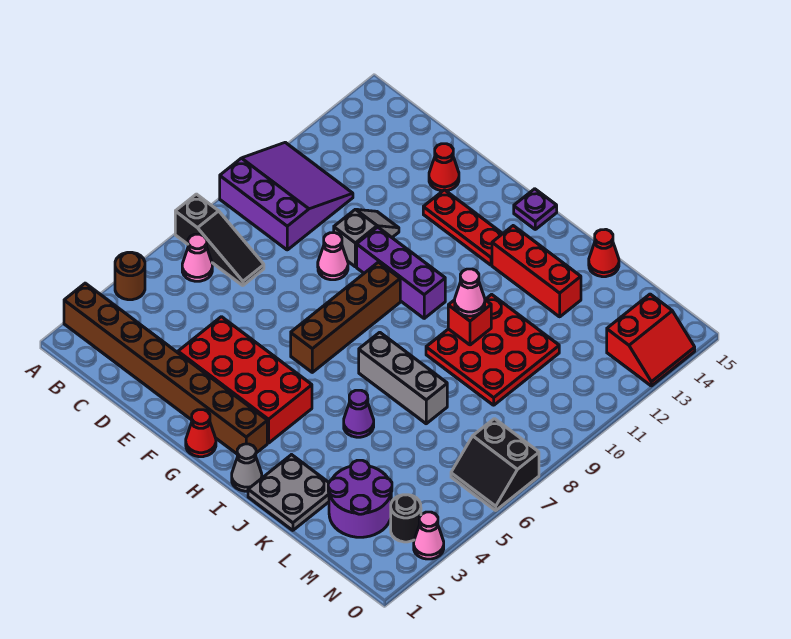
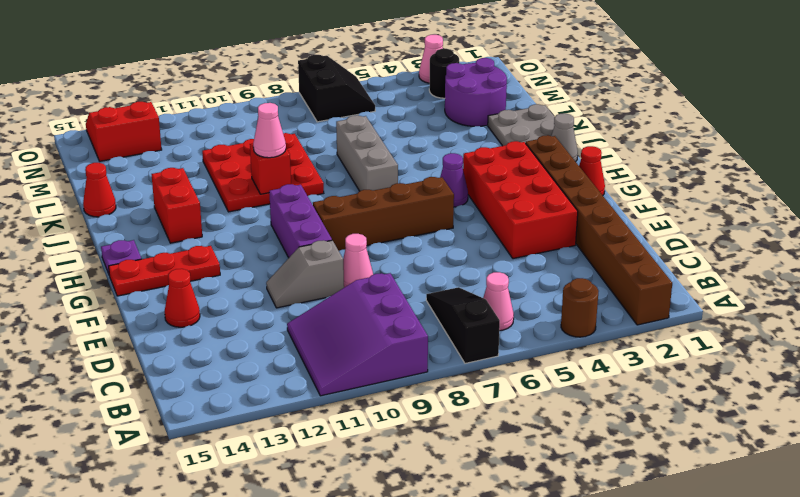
red 1x3 plate [423,190,503,265] -> red 1x3 plate turned to [109,246,220,296]
red 1x3 brick [492,226,581,317] -> red 1x2 brick [152,168,202,243]
purple 1x1 cone [344,390,374,437] -> purple 1x1 cone moved to [440,153,468,207]

